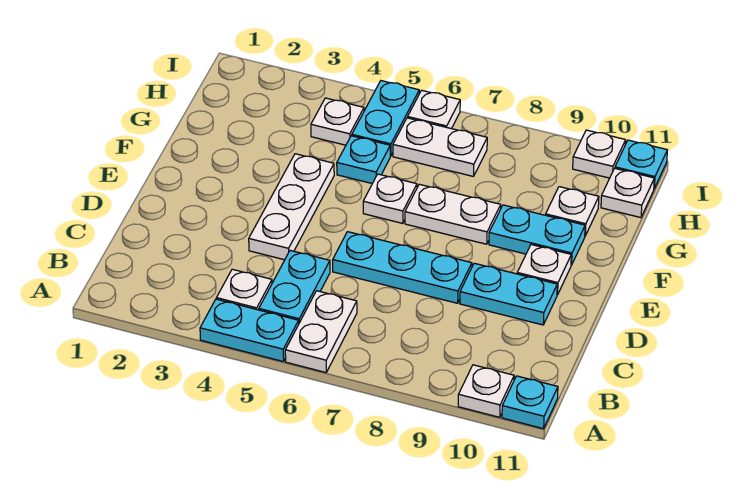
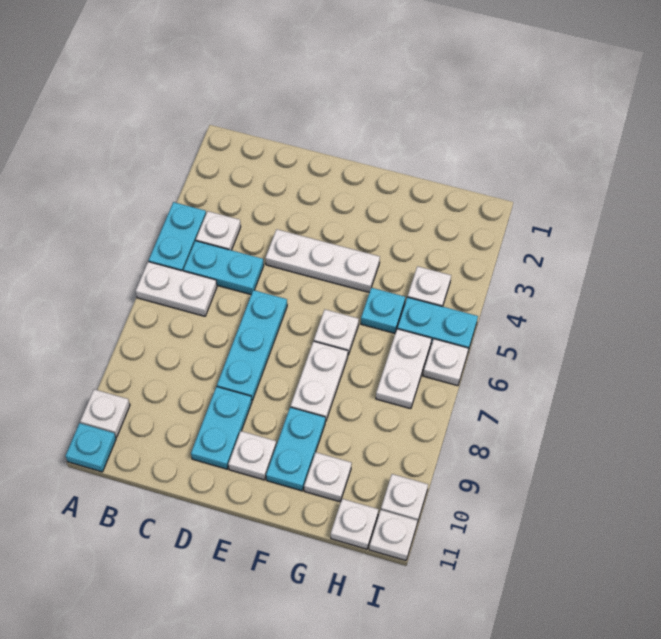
cyan 1x1 plate [615,140,667,188] -> white 1x1 plate [369,510,418,561]

